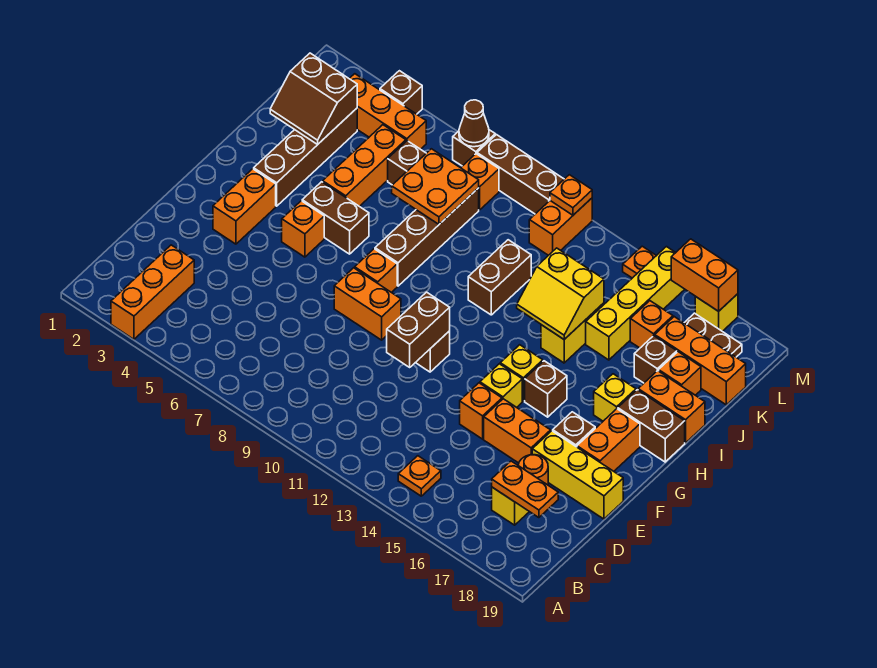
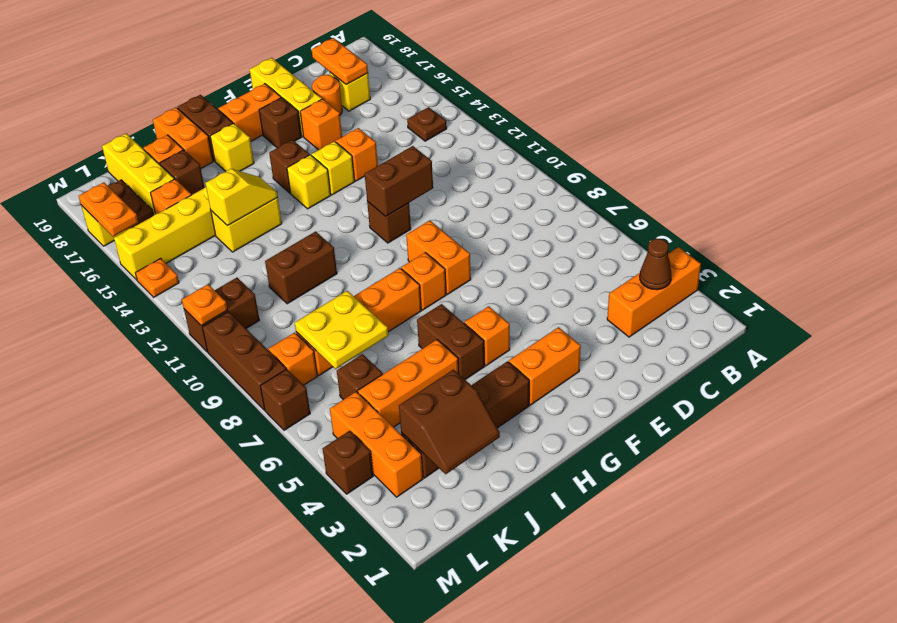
orange 1x1 plate [398,456,441,496] -> brown 1x1 plate [407,107,447,141]
orange 1x2 brick [484,399,551,463] -> orange 1x1 brick [300,99,342,150]
brown 1x4 brick [375,188,479,286] -> orange 1x4 brick [296,268,421,375]
yellow 2x2 slope [517,248,604,339] -> yellow 1x2 slope [205,169,278,226]
brown 2x2 slope [270,53,357,144] -> brown 2x2 slope turned to [399,369,500,474]
orange 2x2 plate [392,149,479,224] -> yellow 2x2 plate [295,291,388,369]
orange 1x3 brick [655,317,746,405] -> yellow 1x3 brick [102,134,174,215]
orange 1x2 brick [529,198,592,255] -> brown 1x2 brick [184,278,259,352]
brown 1x1 cone [459,100,489,147] -> brown 1x1 cone moved to [640,239,672,290]
orange 1x2 brick [671,239,738,311] -> orange 1x2 plate [79,182,138,236]

